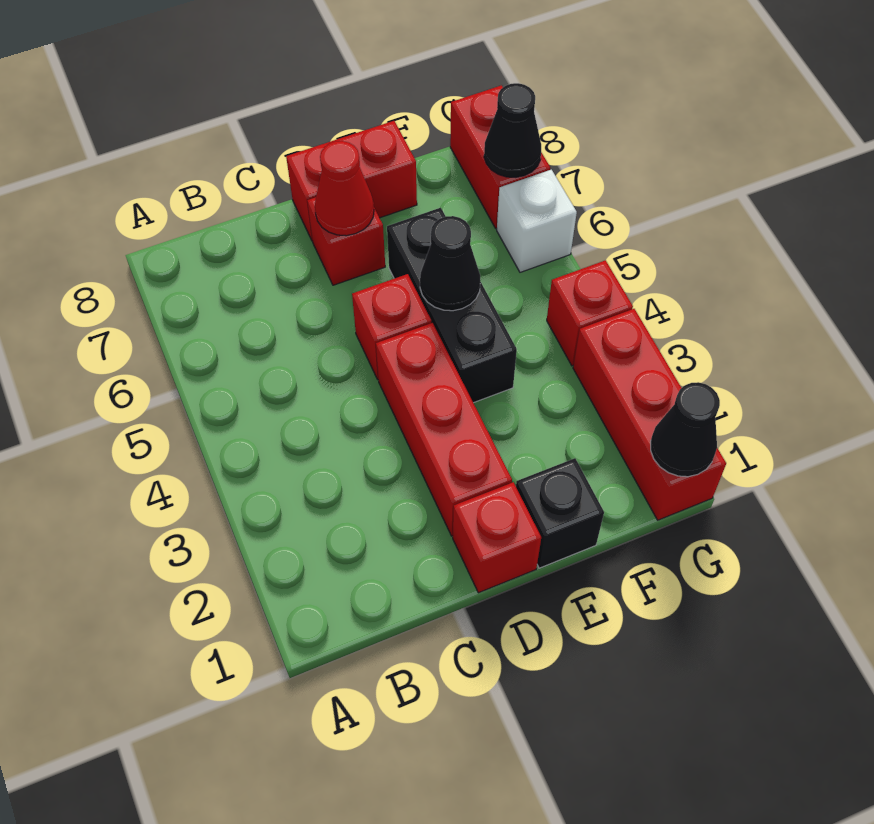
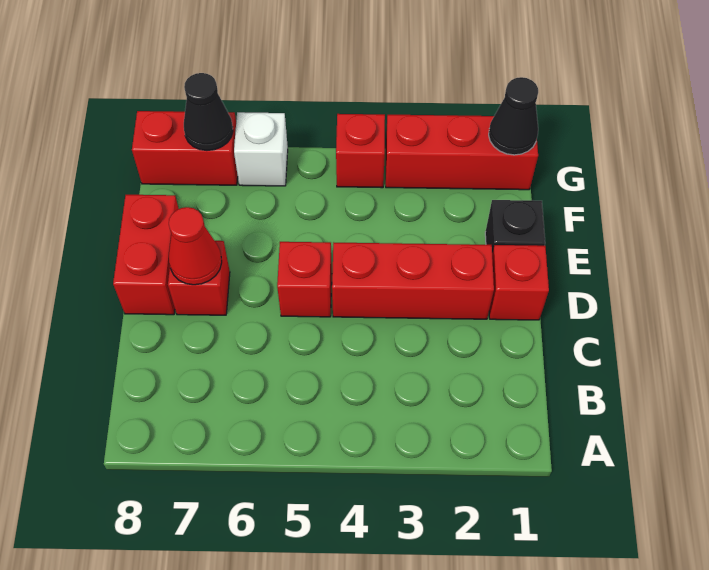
black 1x3 brick [387,208,517,403] -> none
black 1x1 cone [420,216,481,311] -> none

